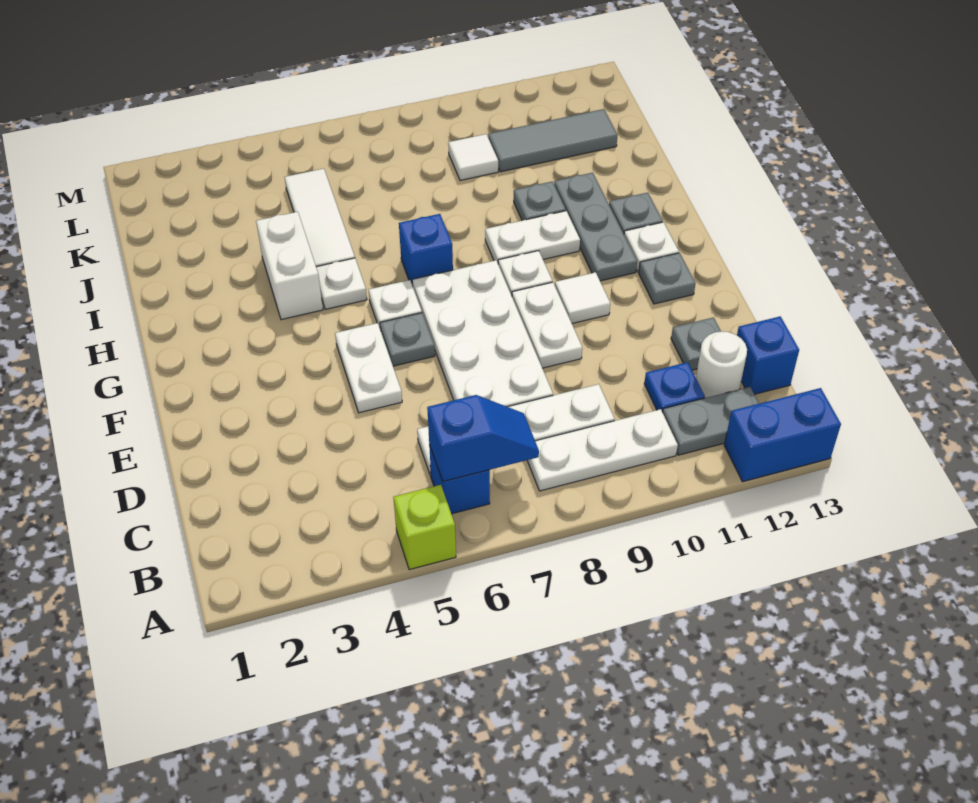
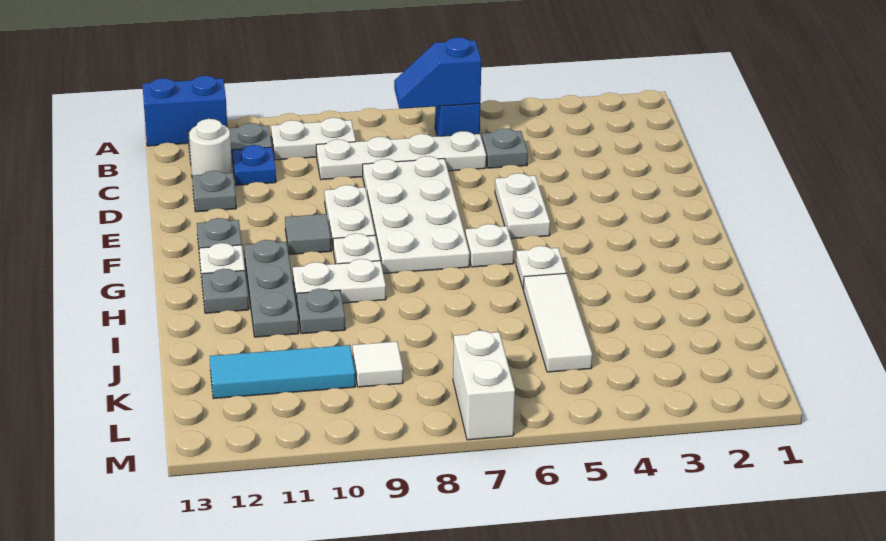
lime 1x1 brick [393,485,456,570] -> none
white 1x3 plate [527,409,678,491] -> white 1x2 plate [271,118,356,160]
blue 1x1 brick [737,316,799,394] -> none
grey 1x1 plate [380,313,435,366] -> grey 1x1 plate moved to [482,128,528,168]
white 1x1 tile [555,272,610,323] -> grey 1x1 tile [285,214,331,255]
white 1x2 brick [256,212,323,320] -> white 1x2 brick moved to [453,330,515,440]
blue 1x1 brick [399,214,453,286] -> none
grey 1x3 tile [488,109,617,172] -> cyan 1x3 tile [210,345,355,399]

